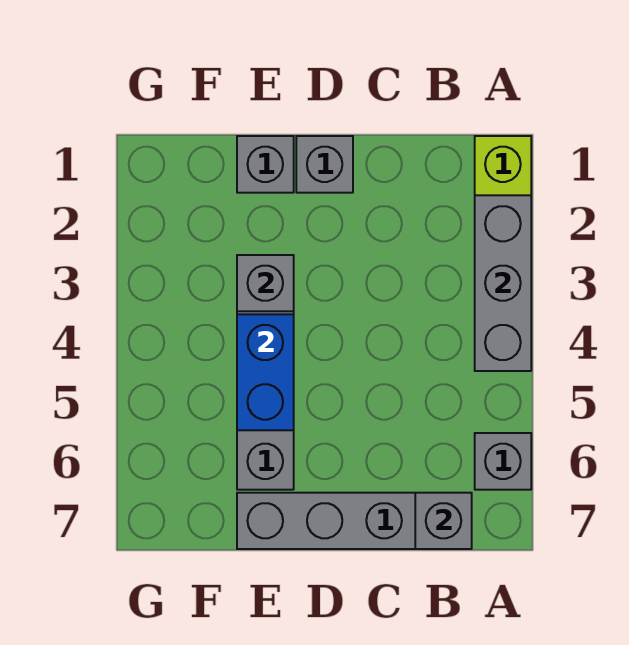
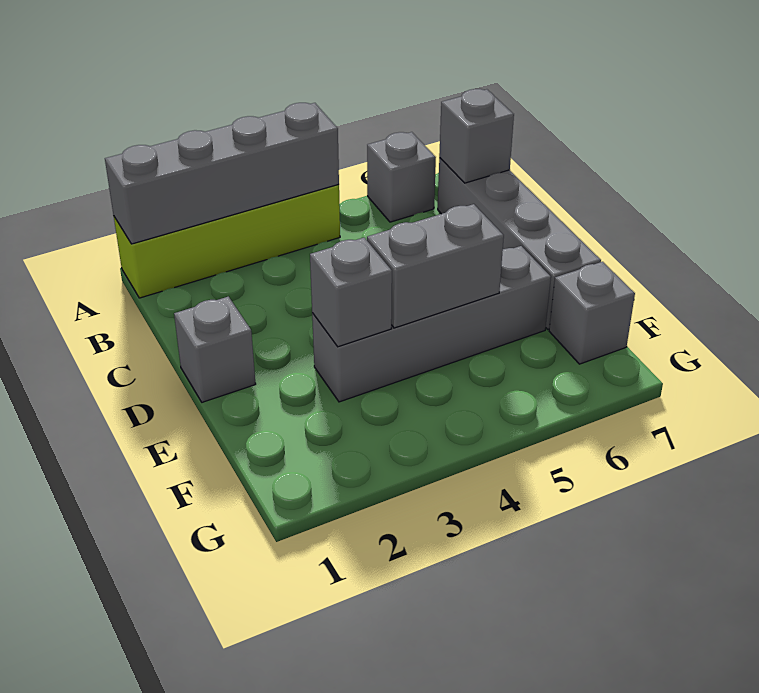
grey 1x3 brick [475,195,531,371] -> grey 1x4 brick [105,103,339,244]
grey 1x1 brick [237,136,294,193] -> grey 1x1 brick moved to [549,262,635,364]
blue 1x2 brick [237,314,294,430] -> grey 1x2 brick [367,204,504,328]

